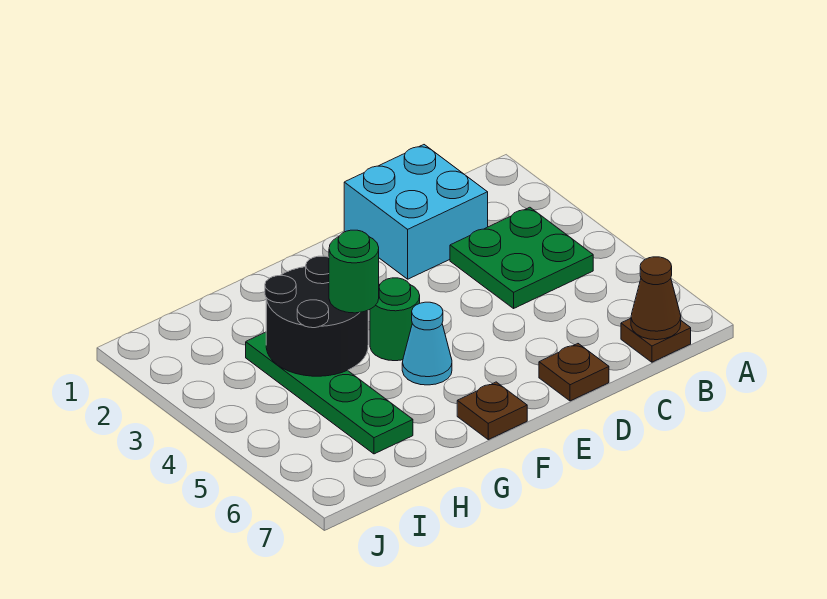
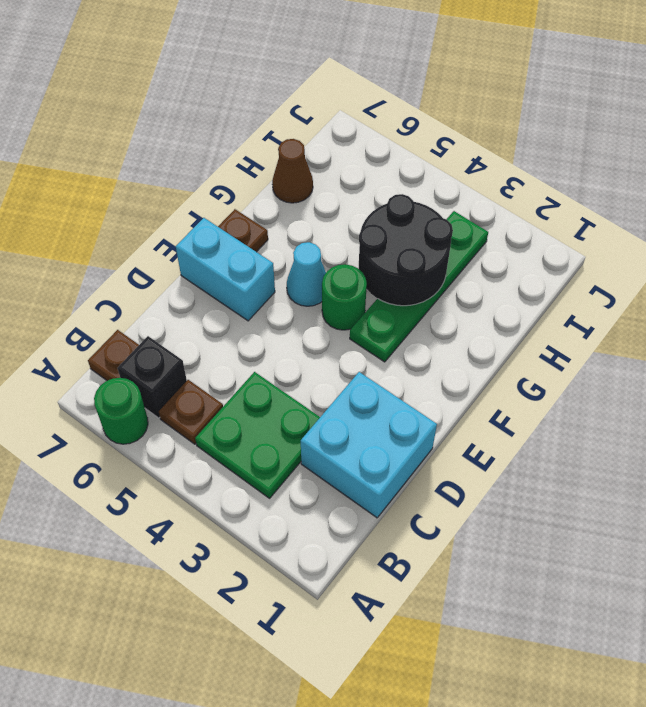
none -> black 1x1 brick [117,336,187,418]
brown 1x1 cone [631,257,681,340] -> brown 1x1 cone moved to [272,139,313,203]
brown 1x1 plate [539,344,609,401] -> brown 1x1 plate moved to [159,380,223,444]
none -> cyan 1x2 brick [176,218,275,321]
green 1x1 round brick [329,230,379,313] -> green 1x1 round brick moved to [94,378,148,444]
green 1x4 plate [246,332,413,454] -> green 1x4 plate turned to [350,211,488,362]

